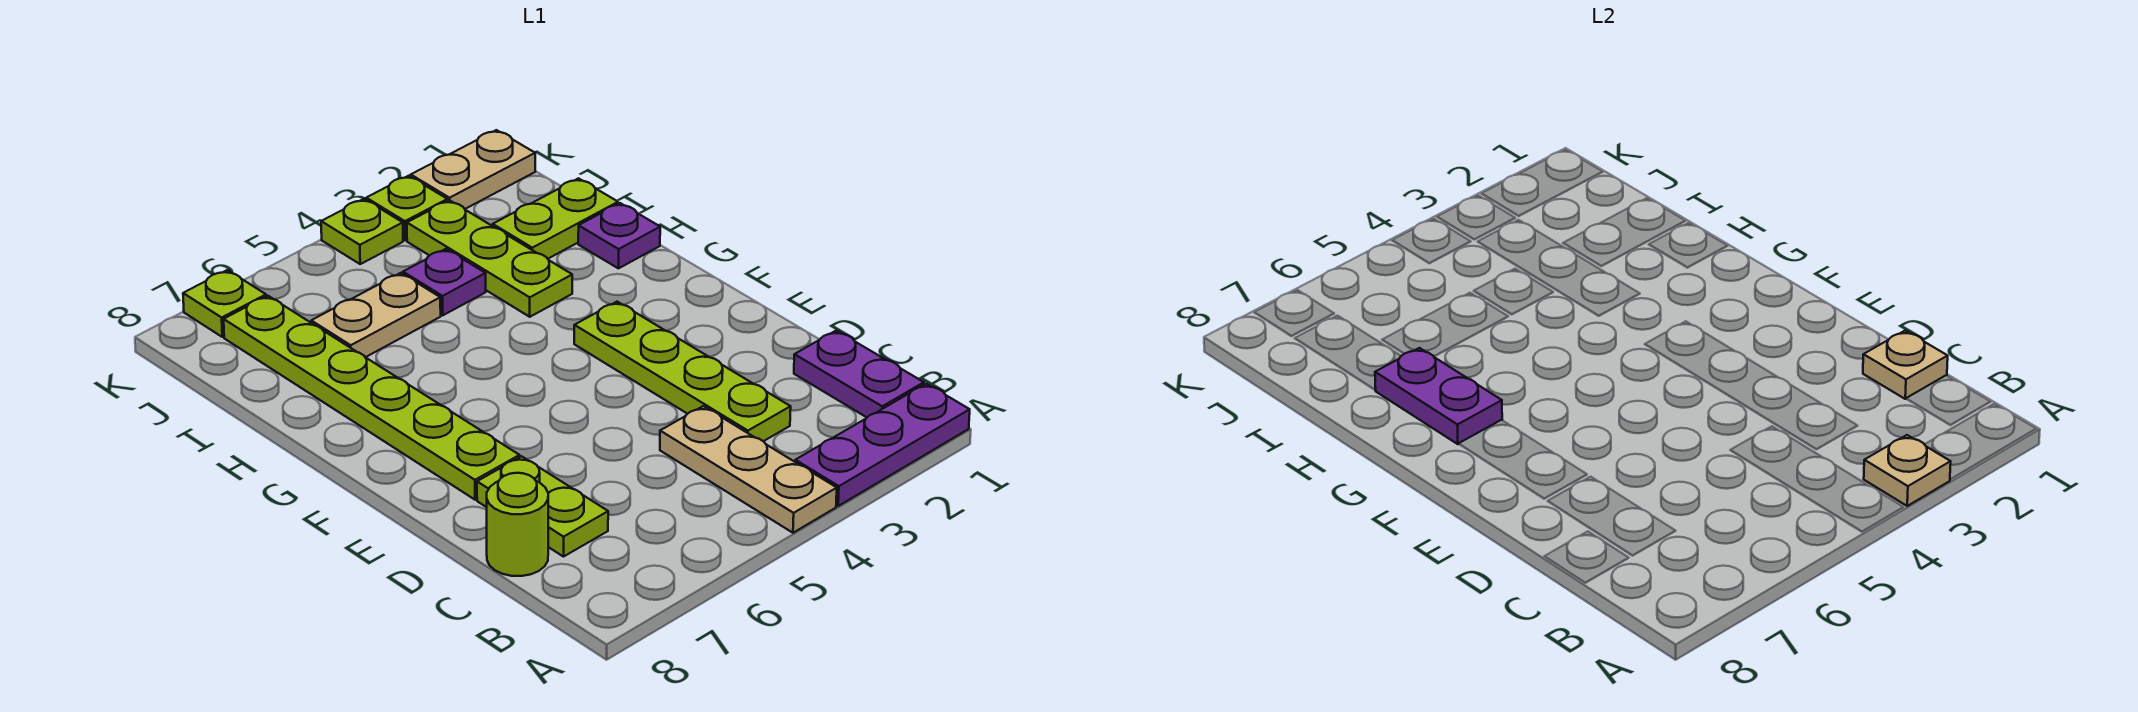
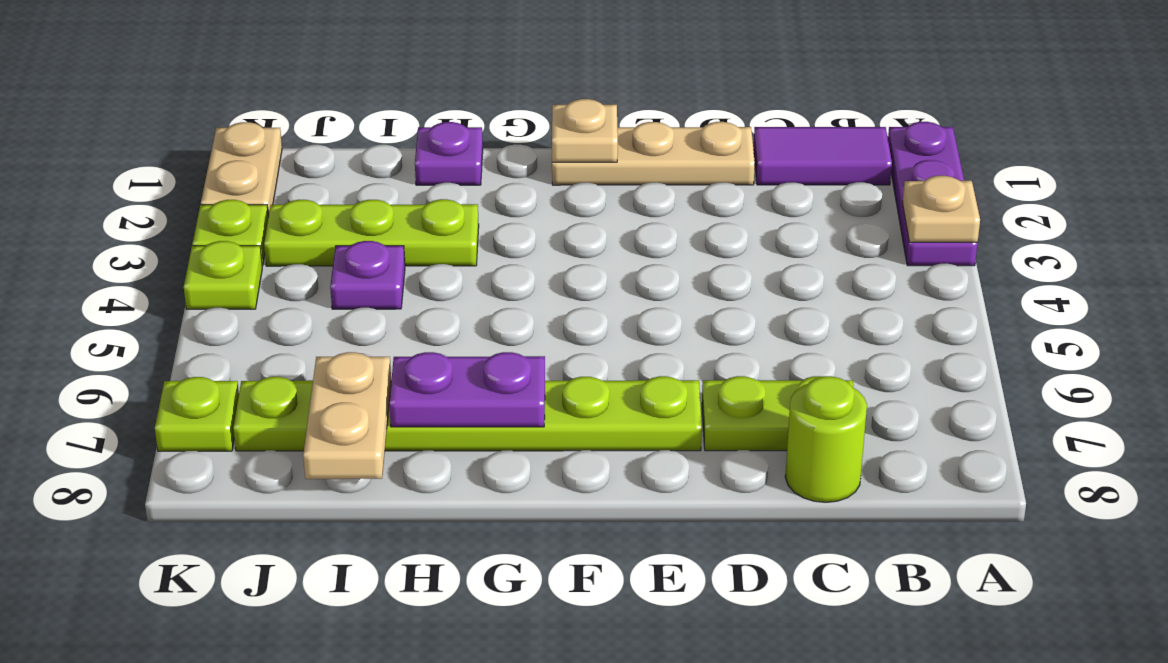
tan 1x3 plate [660,406,837,533] -> tan 1x3 plate moved to [552,122,755,185]
purple 1x2 plate [794,331,924,417] -> purple 1x2 tile [753,127,892,185]
tan 1x1 plate [1863,331,1948,399] -> tan 1x1 plate moved to [552,99,618,162]
lime 1x4 plate [574,302,791,441] -> none
lime 1x2 plate [493,178,618,259] -> none
tan 1x2 plate [311,273,441,357] -> tan 1x2 plate moved to [303,352,391,479]

